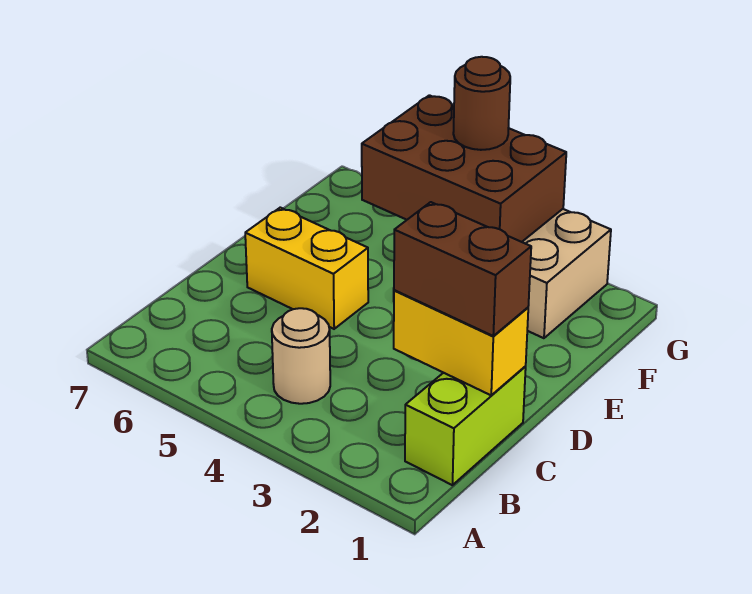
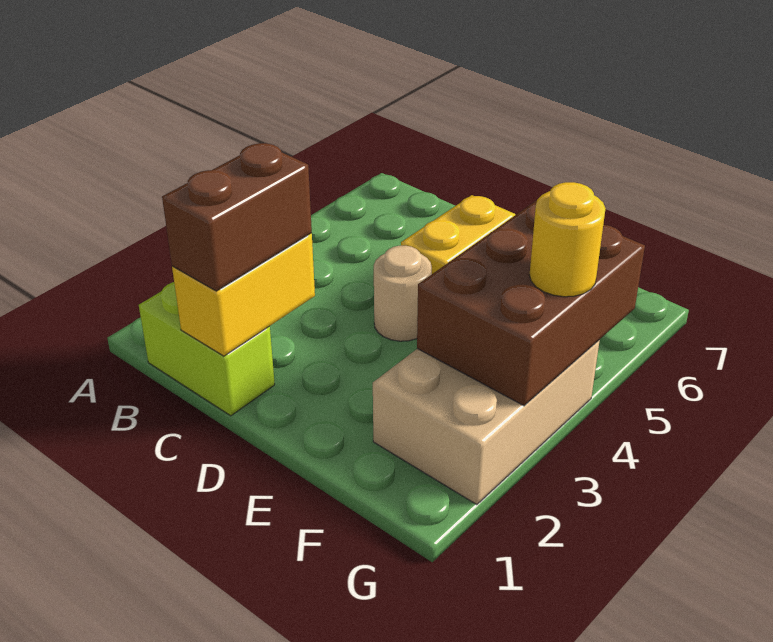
tan 1x1 round brick [272,308,330,404] -> tan 1x1 round brick moved to [374,246,432,341]
brown 1x1 round brick [453,57,510,150] -> yellow 1x1 round brick [530,182,606,297]

